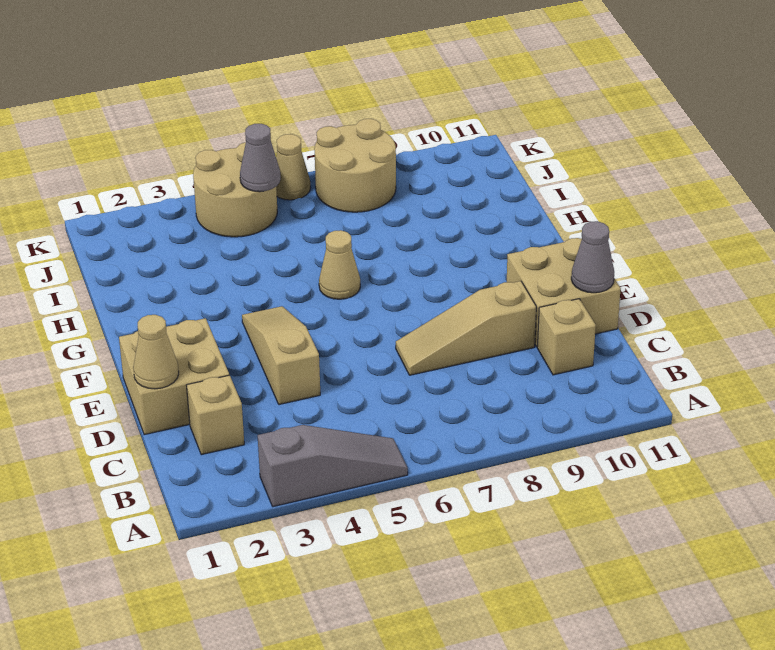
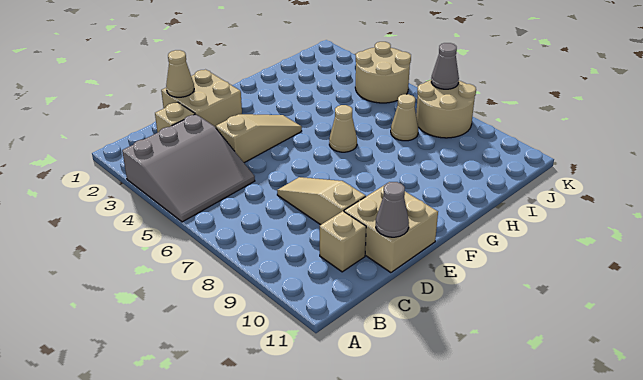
grey 1x3 slope [258,425,408,507] -> grey 3x3 slope [122,114,255,222]
grey 1x1 cone [240,124,281,192] -> grey 1x1 cone moved to [431,43,459,89]
tan 1x1 cone [276,134,310,200] -> tan 1x1 cone moved to [391,94,418,141]

